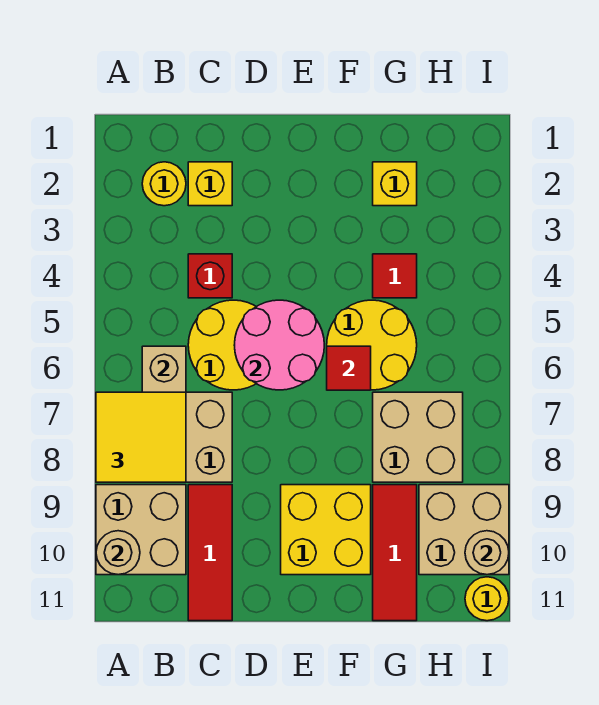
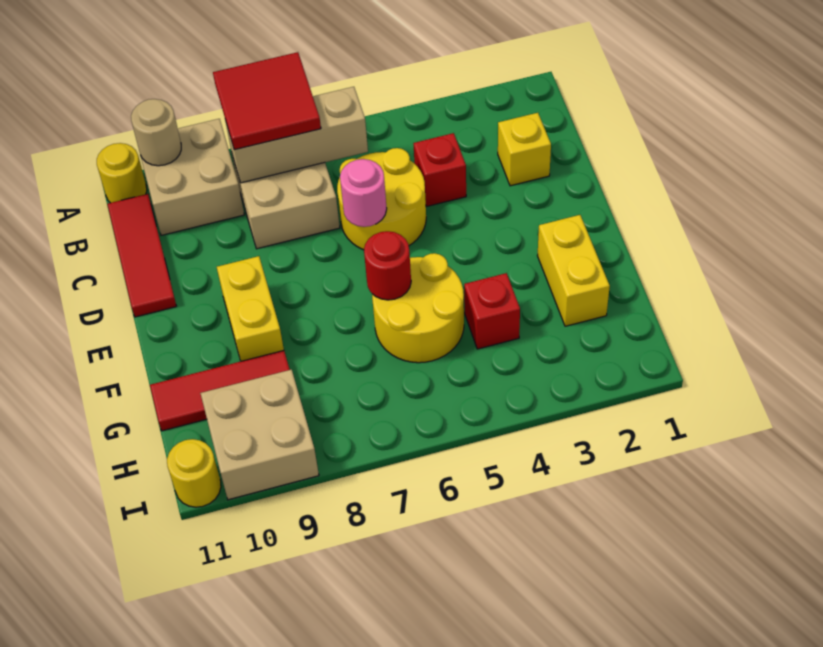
yellow 2x2 tile [96,392,186,482] -> red 2x2 tile [213,52,321,150]
yellow 1x1 round brick [142,162,186,206] -> yellow 1x1 round brick moved to [97,143,147,203]
red 1x3 tile [188,485,232,621] -> red 1x3 tile turned to [107,194,176,317]
pink 2x2 round brick [234,300,324,390] -> pink 1x1 round brick [340,159,387,227]
yellow 2x2 brick [281,485,371,575] -> yellow 1x2 brick [217,256,284,361]
red 1x1 tile [327,346,371,390] -> red 1x1 round brick [364,231,411,300]
yellow 1x1 brick [373,162,417,206] -> yellow 1x2 brick [537,215,610,326]
red 1x1 tile [373,254,417,298] -> red 1x1 brick [464,273,520,349]
tan 2x2 brick [373,392,463,482] -> none
tan 1x1 round brick [465,531,509,575] -> none

